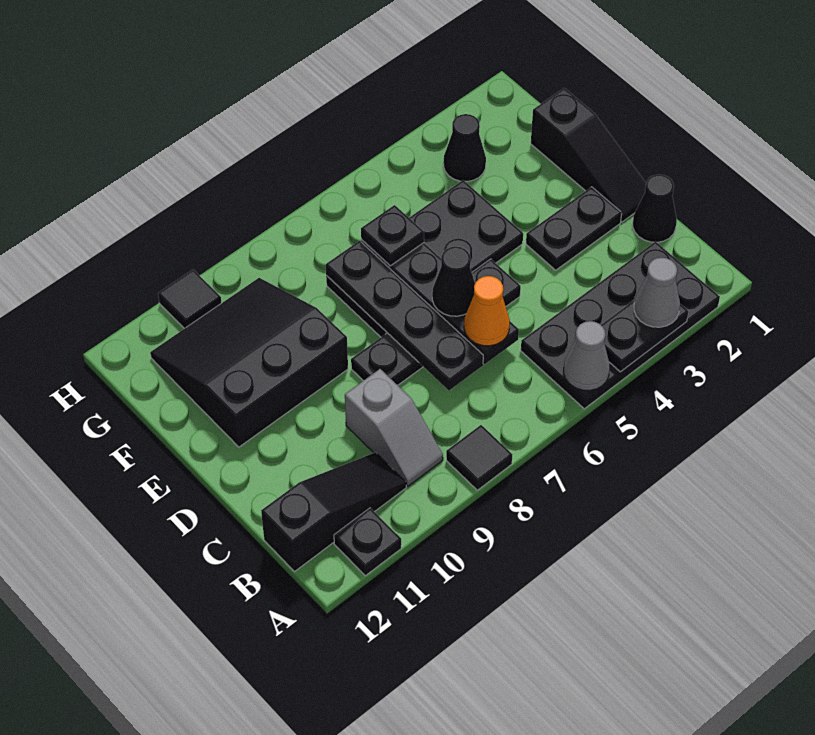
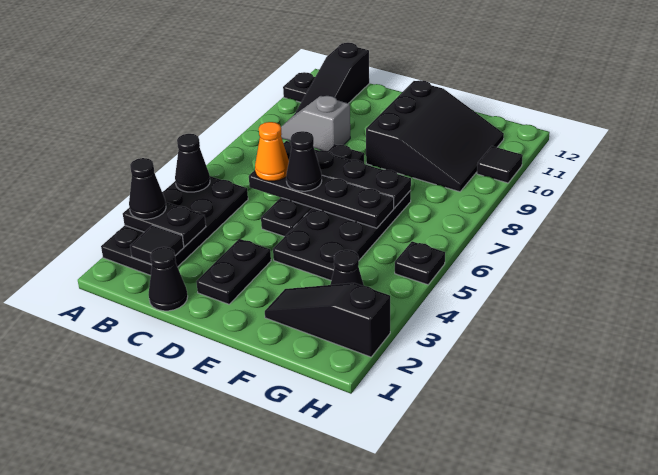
black 1x2 plate [601,300,688,372] -> black 1x2 plate turned to [123,202,206,246]
grey 1x1 cone [634,258,680,327] -> black 1x1 cone [129,158,166,219]
grey 1x1 cone [564,321,610,390] -> black 1x1 cone [175,134,210,192]
black 1x1 tile [446,425,512,490] -> black 1x1 tile moved to [130,225,184,264]
black 1x3 slope [531,88,646,222] -> black 1x3 slope moved to [265,283,390,357]
black 1x1 plate [361,205,424,266] -> black 1x1 plate moved to [395,241,445,285]

